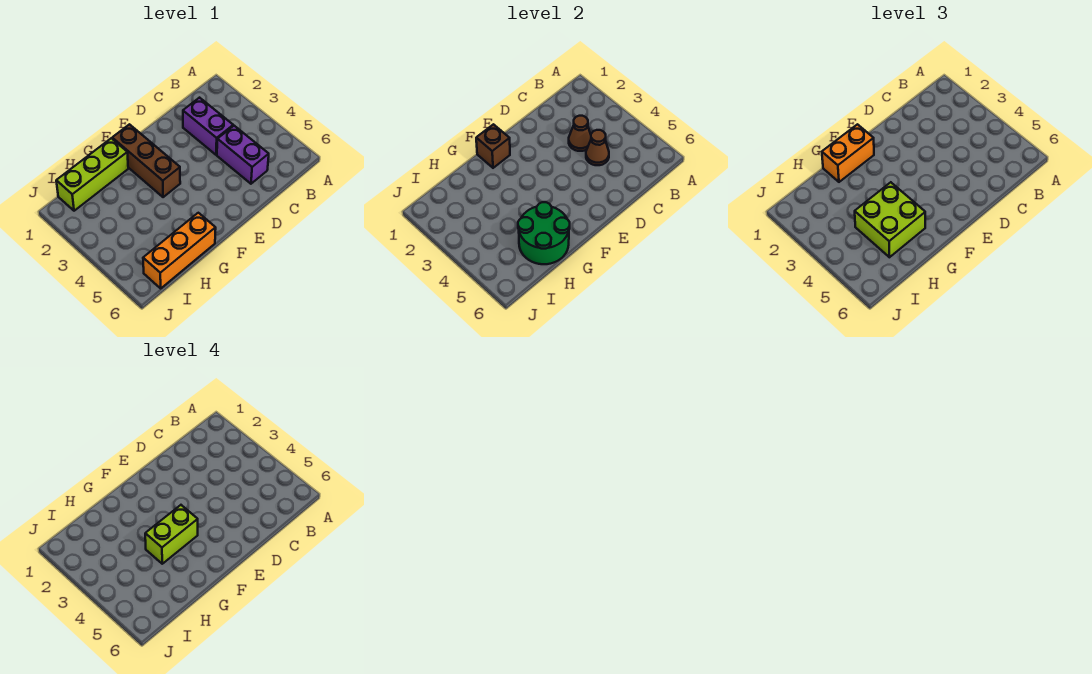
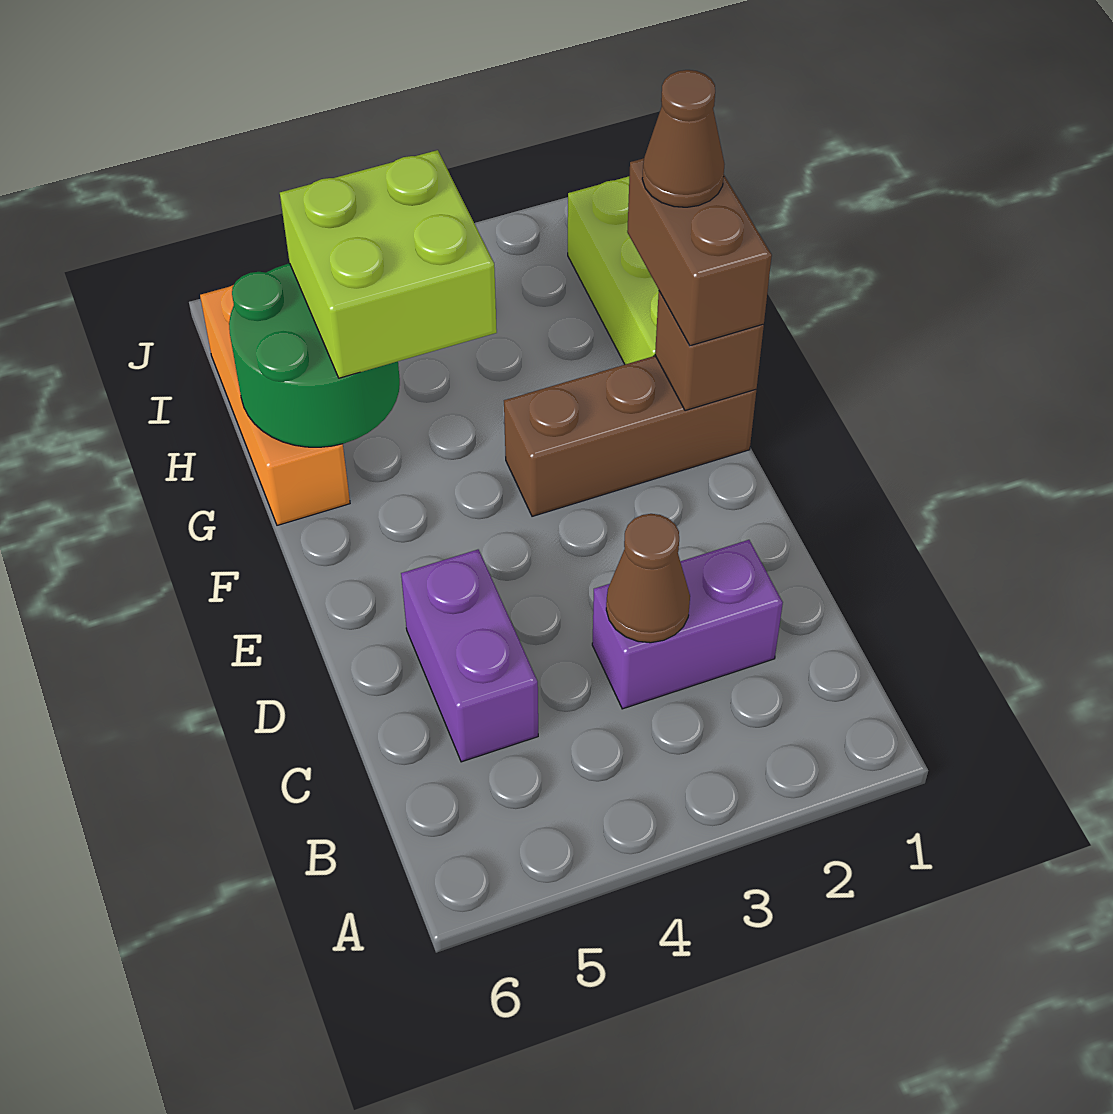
purple 1x2 brick [217,126,269,184] -> purple 1x2 brick turned to [401,550,538,762]
brown 1x1 cone [586,130,609,165] -> brown 1x1 cone moved to [642,70,725,207]
orange 1x2 brick [822,124,874,182] -> brown 1x2 brick [627,158,772,346]
lime 1x2 brick [145,505,198,564] -> none

